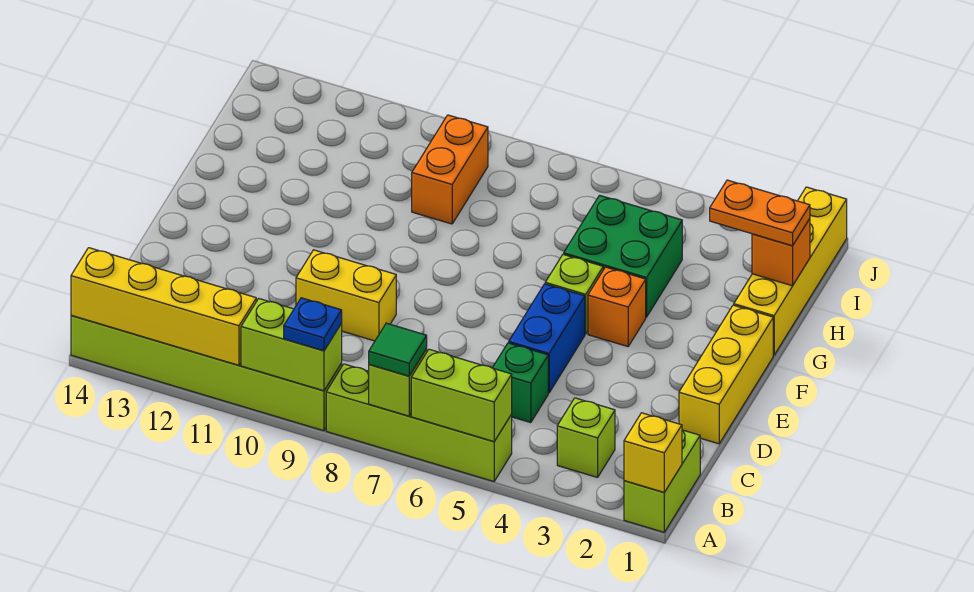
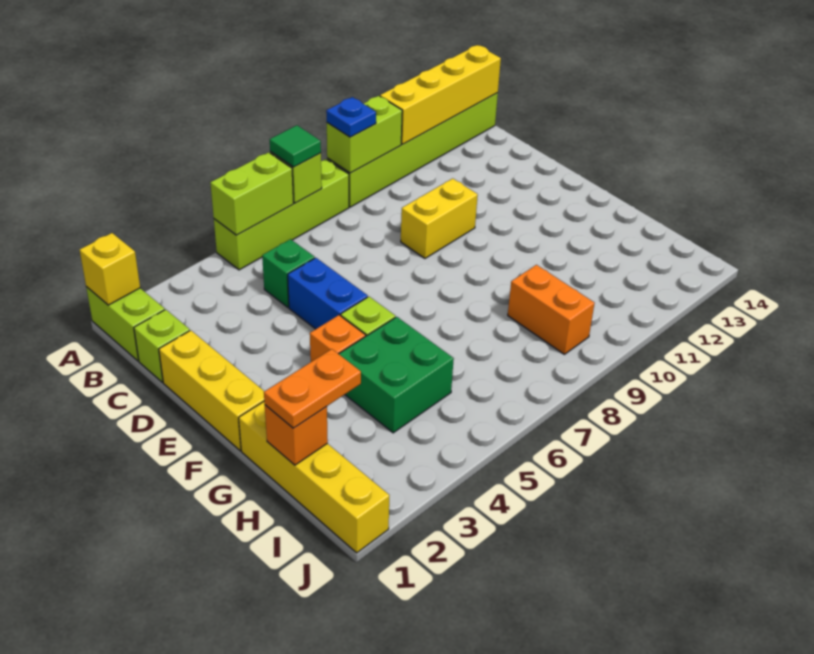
lime 1x1 brick [557,398,615,477] -> lime 1x1 brick moved to [134,310,190,382]

